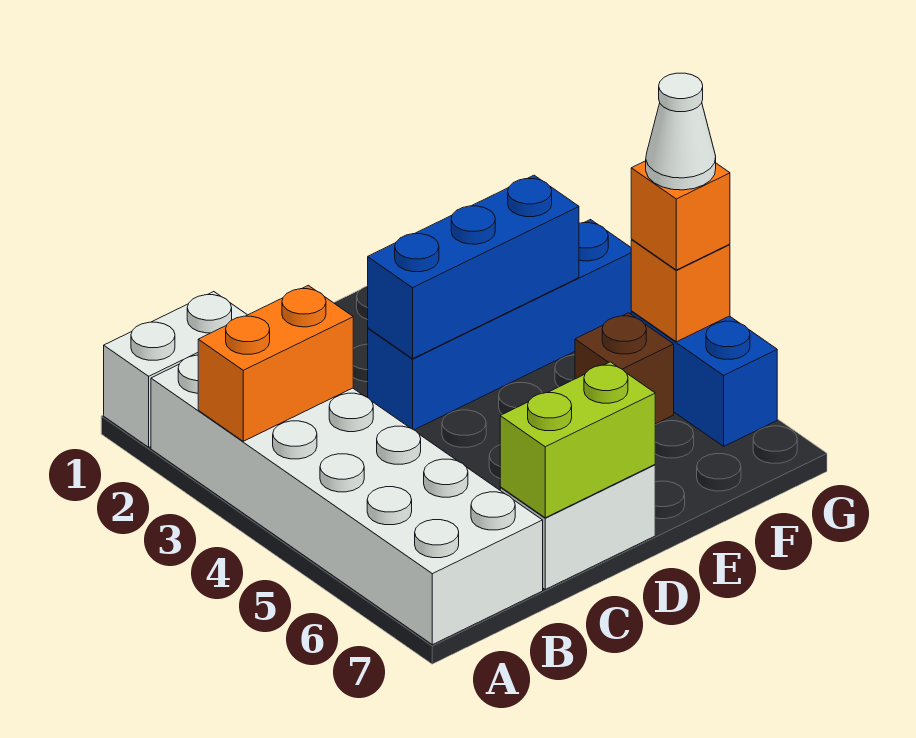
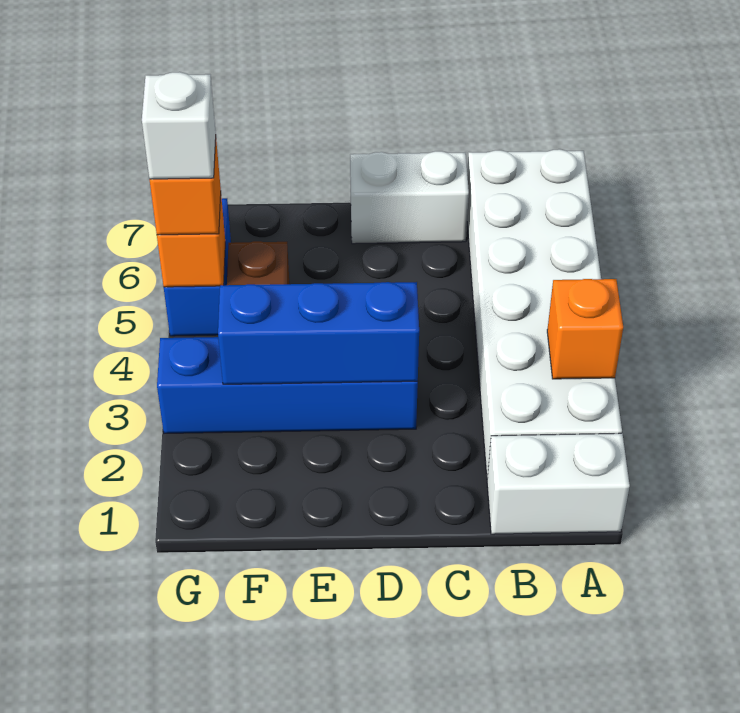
orange 1x2 brick [198,285,353,441] -> orange 1x1 brick [547,279,623,379]
lime 1x2 brick [500,362,655,518] -> none
white 1x1 cone [646,73,716,190] -> white 1x1 brick [142,72,216,179]

